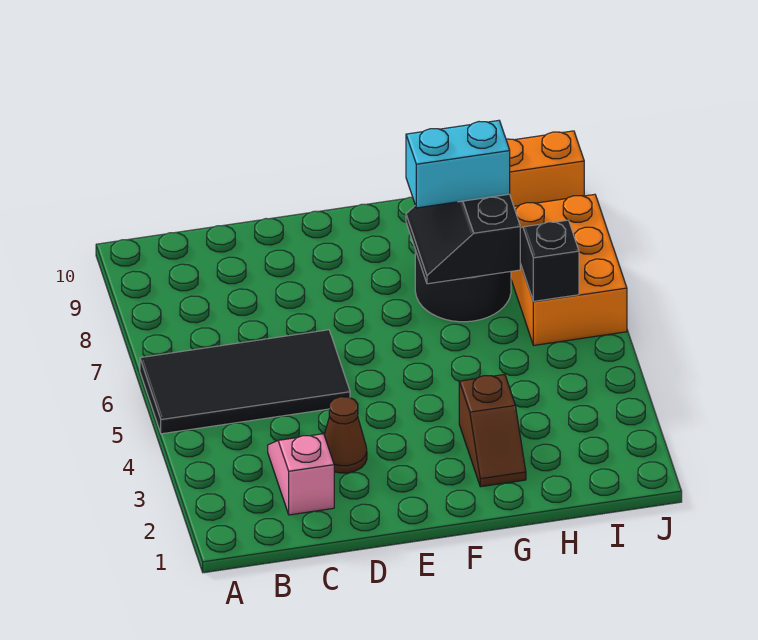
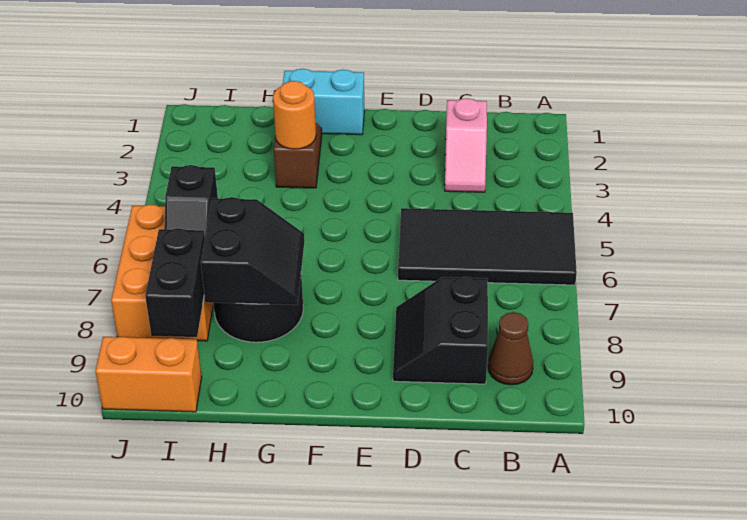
none -> black 2x2 slope [393,277,488,384]
brown 1x1 cone [324,397,367,473] -> brown 1x1 cone moved to [488,312,533,385]
none -> orange 1x1 round brick [273,81,316,149]
cyan 1x2 brick [406,120,510,208] -> cyan 1x2 brick moved to [283,69,364,135]
none -> black 1x2 brick [145,228,205,337]

